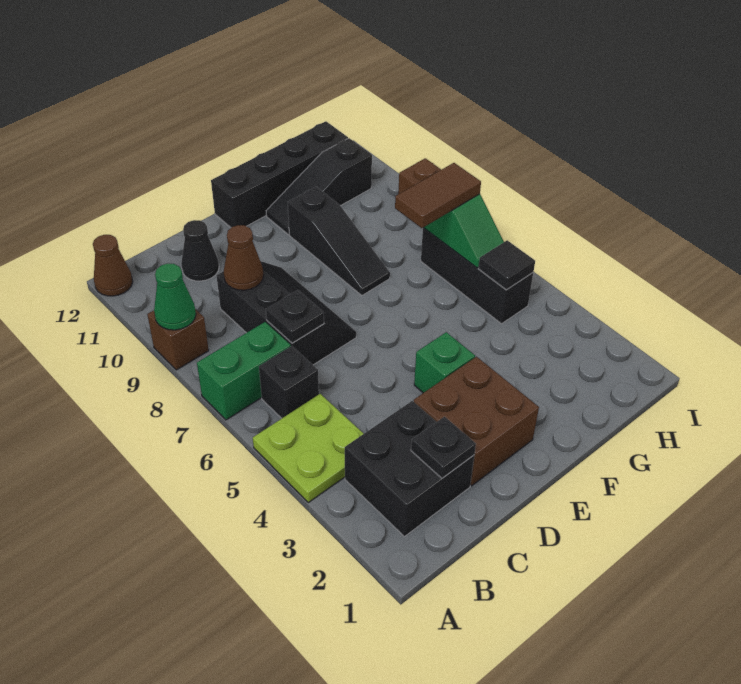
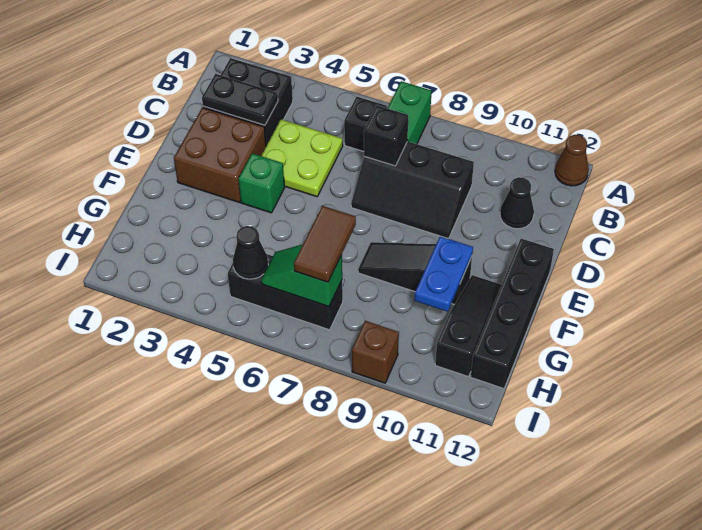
lime 2x2 plate [253,394,364,502] -> lime 2x2 plate moved to [261,119,343,197]
brown 1x1 brick [147,309,209,370] -> none
green 1x1 cone [154,263,196,330] -> none
black 1x1 plate [411,417,476,478] -> black 1x2 plate [202,74,278,125]
black 1x1 plate [266,290,324,343] -> black 1x1 brick [364,105,408,166]
brown 1x1 cone [223,225,263,290] -> none
none -> blue 1x2 plate [414,236,473,312]
black 1x1 tile [479,240,535,290] -> black 1x1 cone [233,226,268,279]

